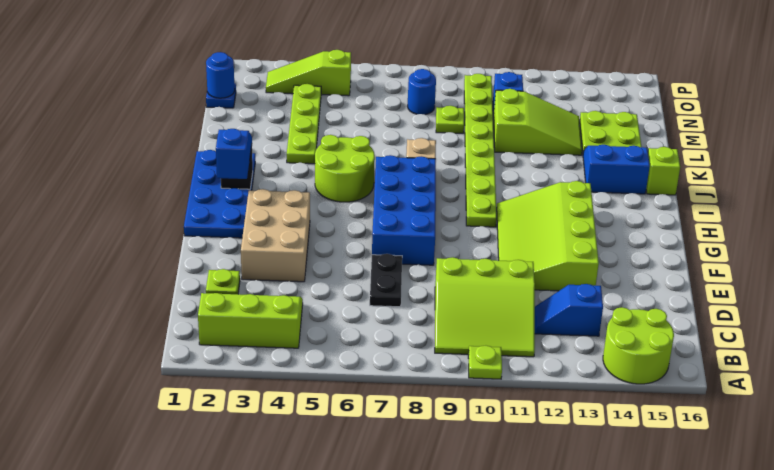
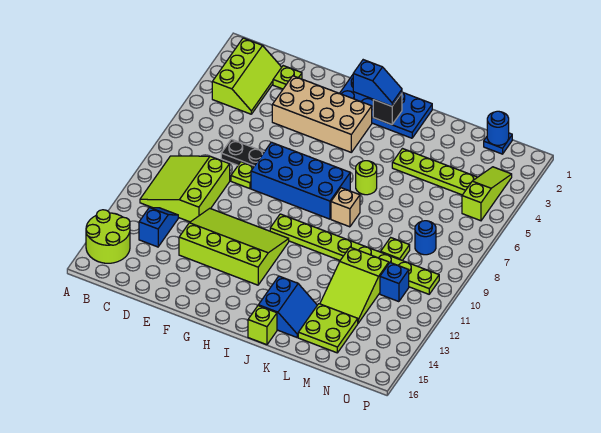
lime 1x1 plate [468,346,502,379] -> lime 1x1 plate moved to [231,162,254,189]
tan 2x3 brick [241,189,310,282] -> tan 2x4 brick [272,76,372,152]
lime 2x2 round brick [315,135,375,202] -> lime 1x1 round brick [356,161,377,195]

